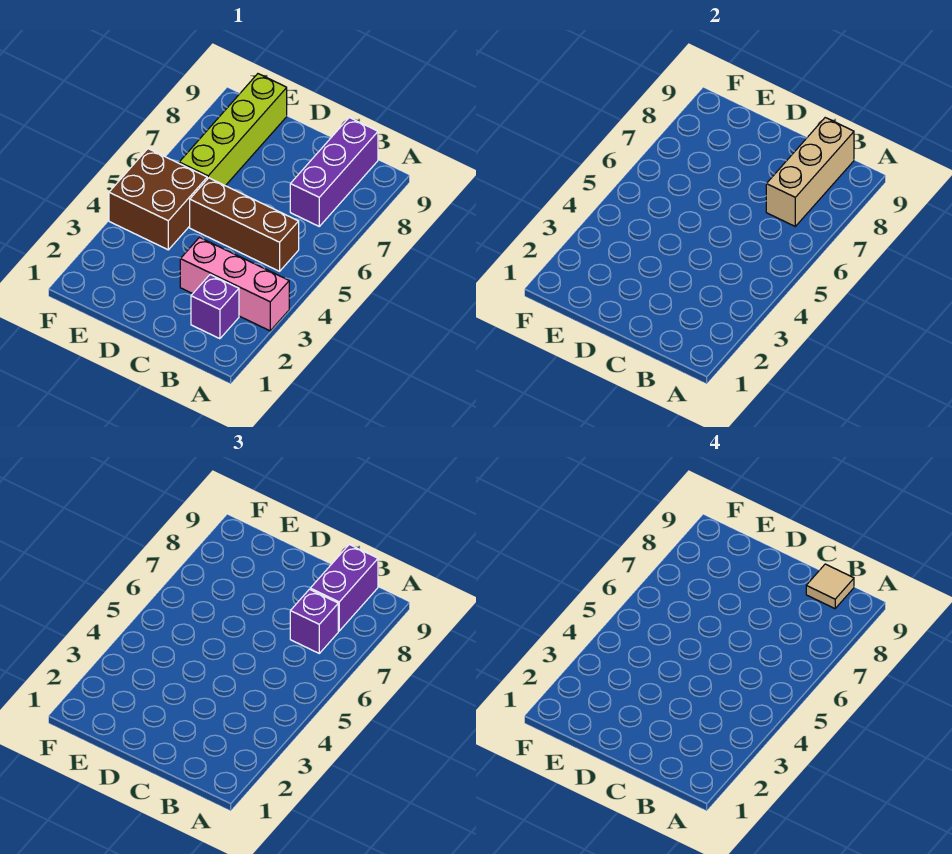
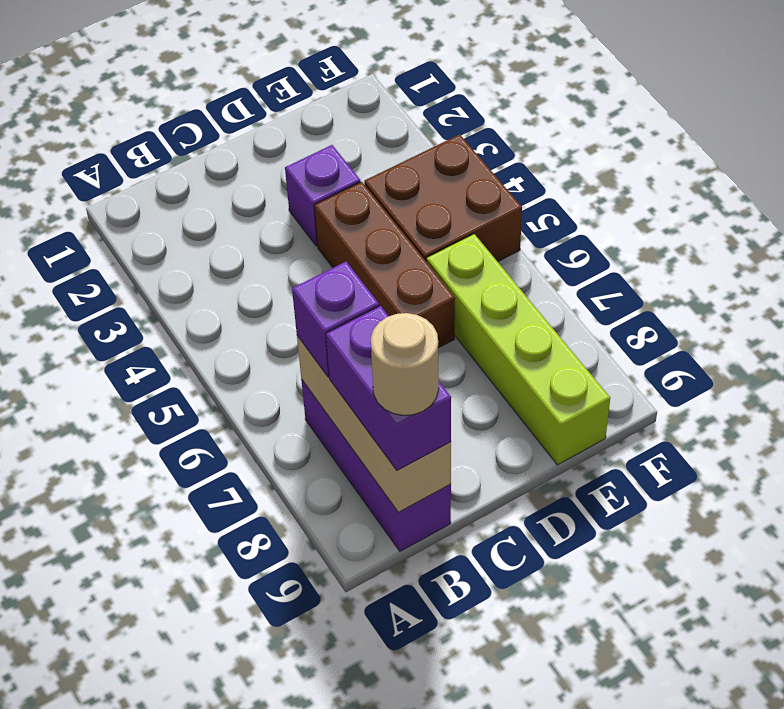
pink 1x3 brick [180,237,289,331] -> none
purple 1x1 brick [191,275,239,339] -> purple 1x1 brick moved to [285,145,361,246]
brown 1x3 brick [190,178,299,271] -> brown 1x3 brick turned to [314,182,455,348]
tan 1x1 tile [806,564,854,609] -> tan 1x1 round brick [371,313,439,415]

